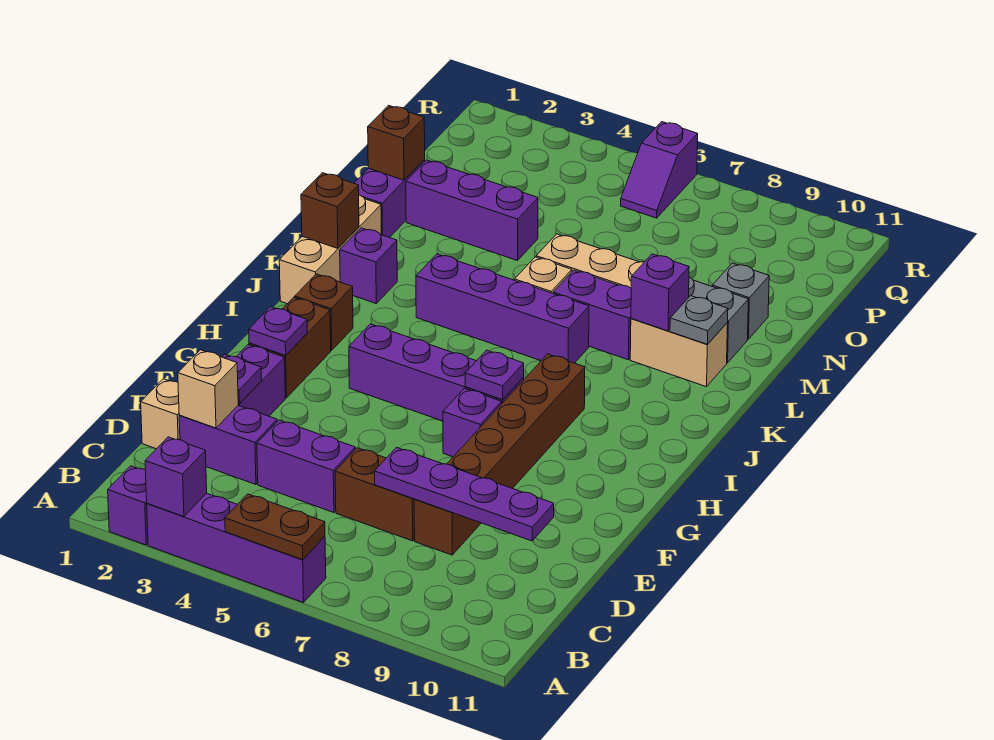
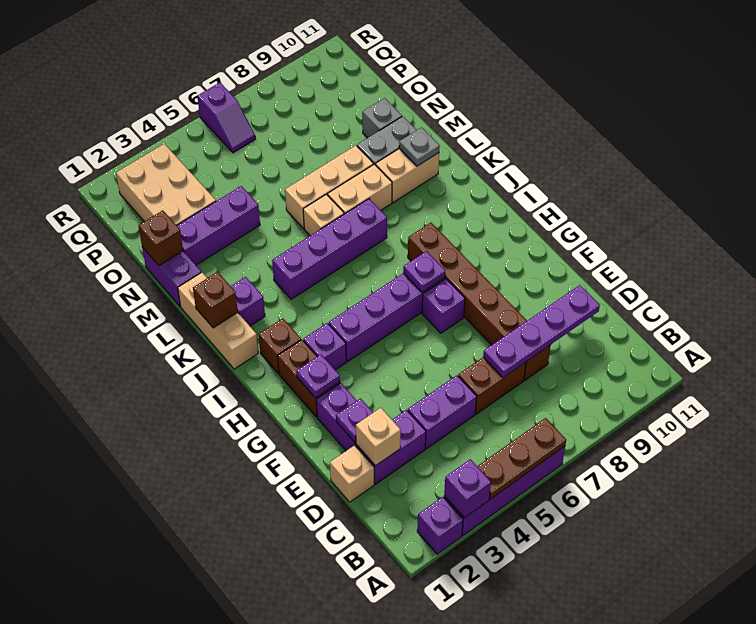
brown 1x2 plate [225,494,325,560] -> brown 1x3 plate [477,418,566,499]
purple 1x2 brick [553,270,631,360] -> tan 1x2 brick [328,164,392,214]
purple 1x1 brick [631,254,689,331] -> purple 1x1 brick moved to [303,323,346,370]
none -> tan 2x3 brick [116,144,216,225]

